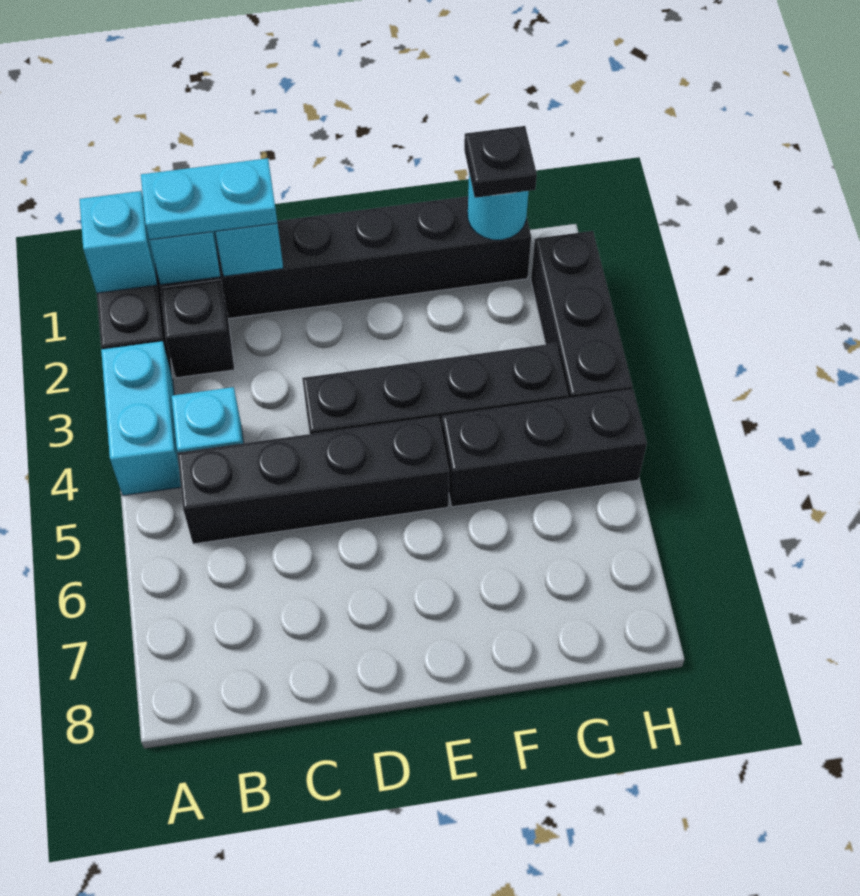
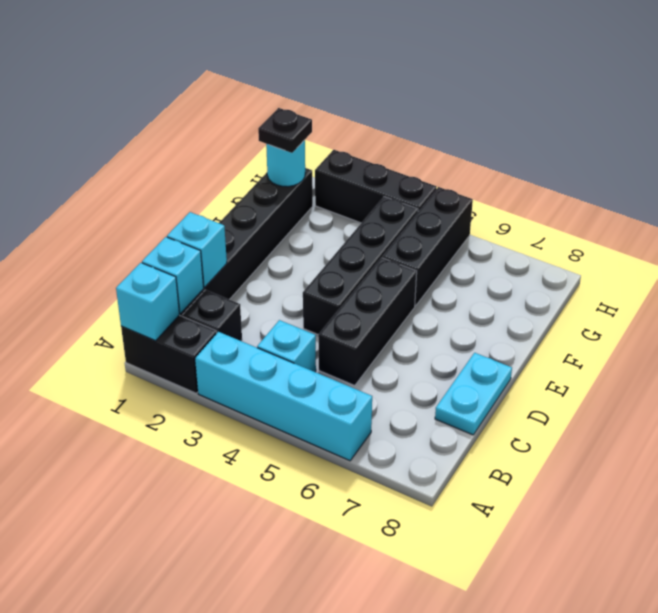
cyan 1x2 brick [101,341,181,496] -> cyan 1x4 brick [195,332,372,461]
cyan 1x2 plate [141,158,277,240] -> cyan 1x2 plate moved to [435,353,512,435]
black 1x4 brick [177,416,449,544] -> black 1x3 brick [318,258,417,386]

